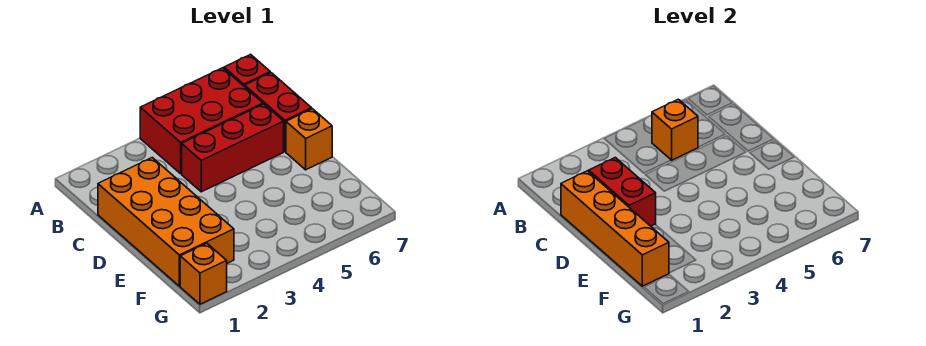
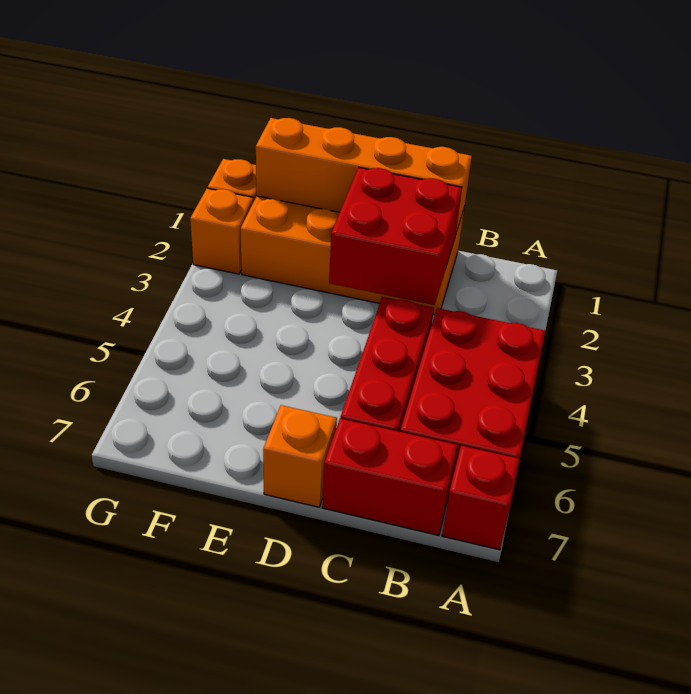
orange 1x1 brick [652,99,698,160] -> orange 1x1 brick moved to [190,188,253,274]
red 1x2 brick [589,158,656,226] -> red 2x2 brick [329,168,462,305]

